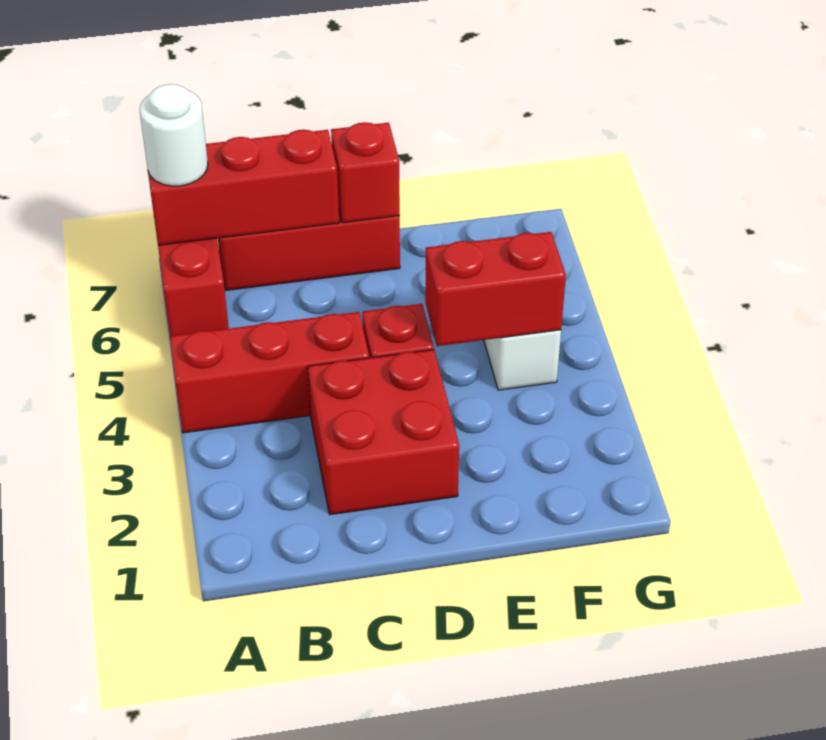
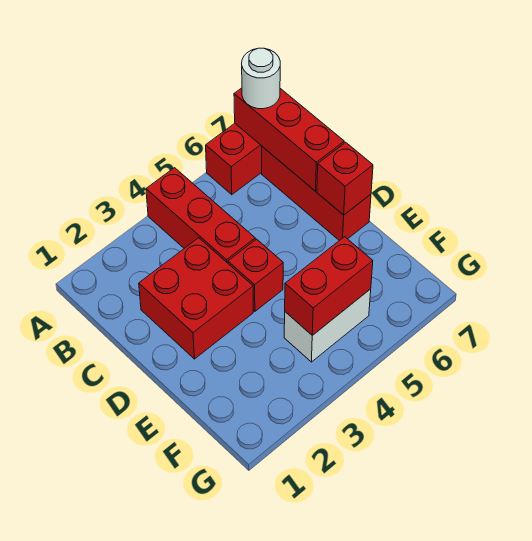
red 1x2 brick [425,232,566,346] -> red 1x2 brick turned to [285,237,373,335]

